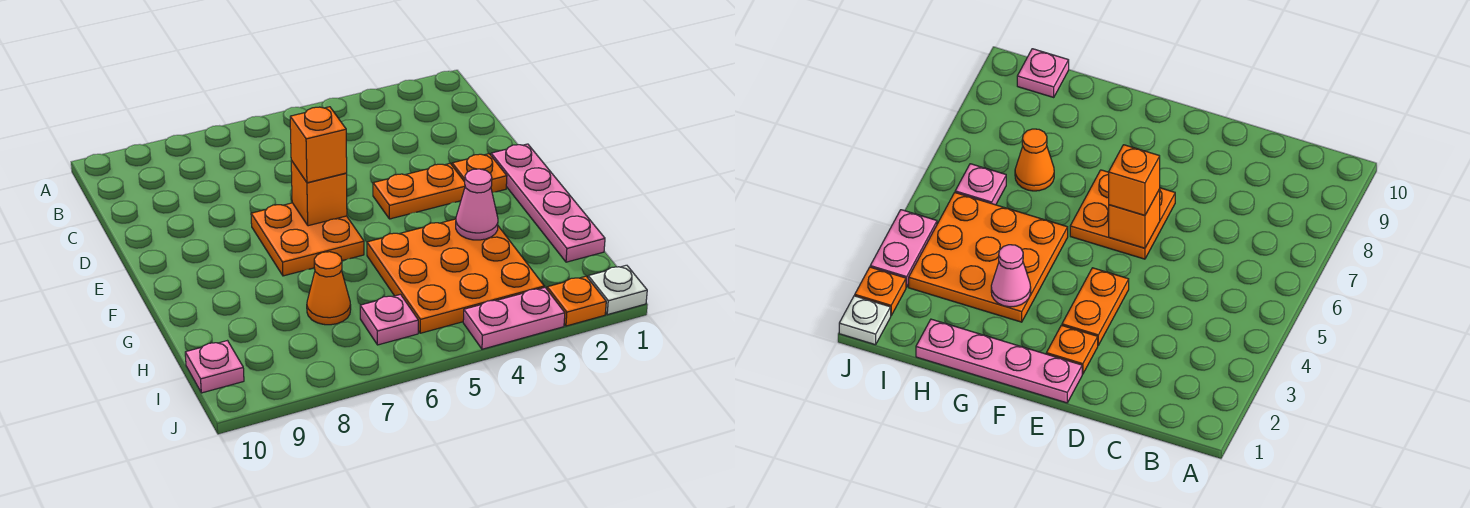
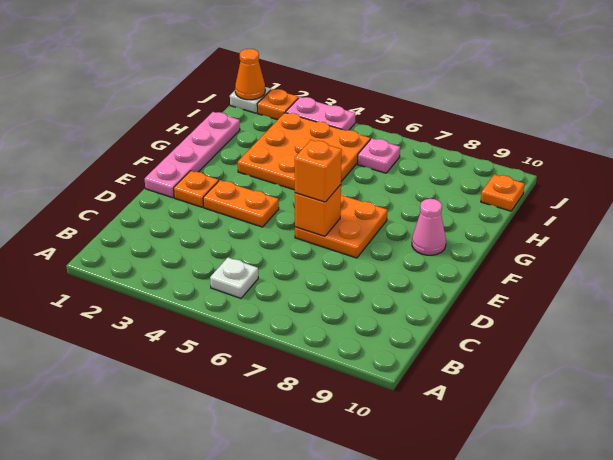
none -> white 1x1 plate [210,258,258,298]
pink 1x1 cone [456,169,498,240] -> pink 1x1 cone moved to [412,199,446,255]
orange 1x1 cone [307,252,351,325] -> orange 1x1 cone moved to [235,49,265,100]
pink 1x1 plate [185,341,244,393] -> orange 1x1 plate [481,174,524,211]

